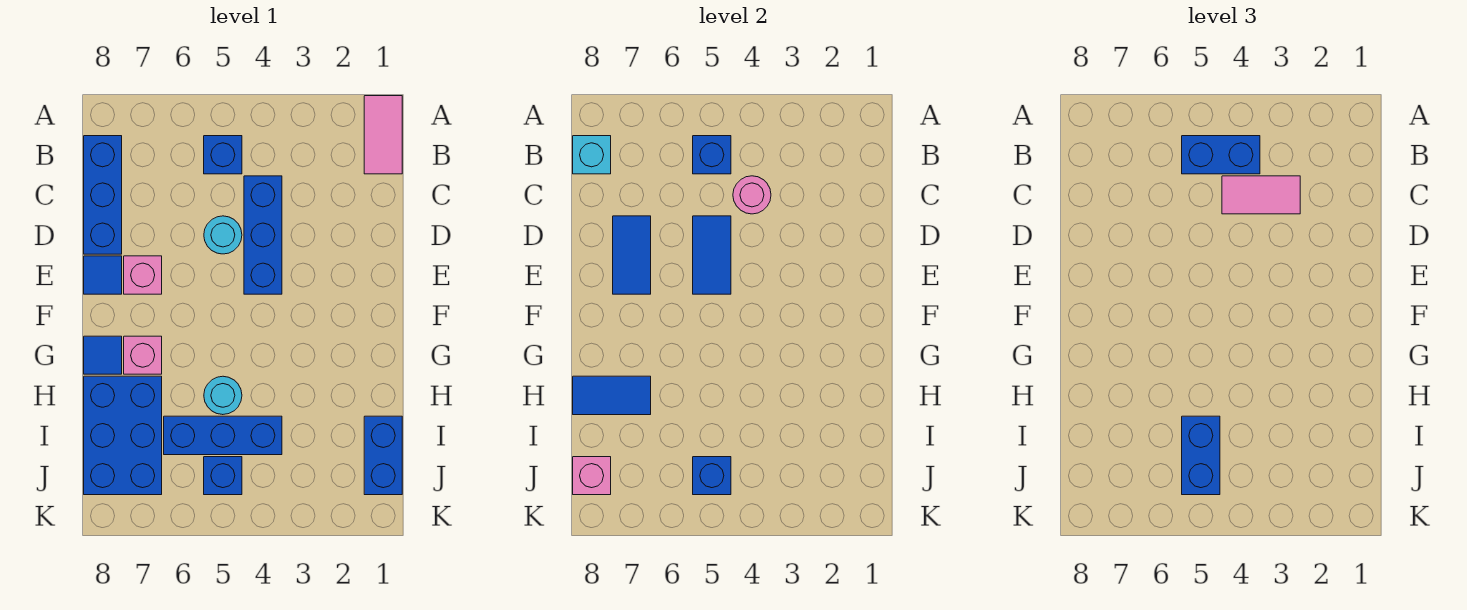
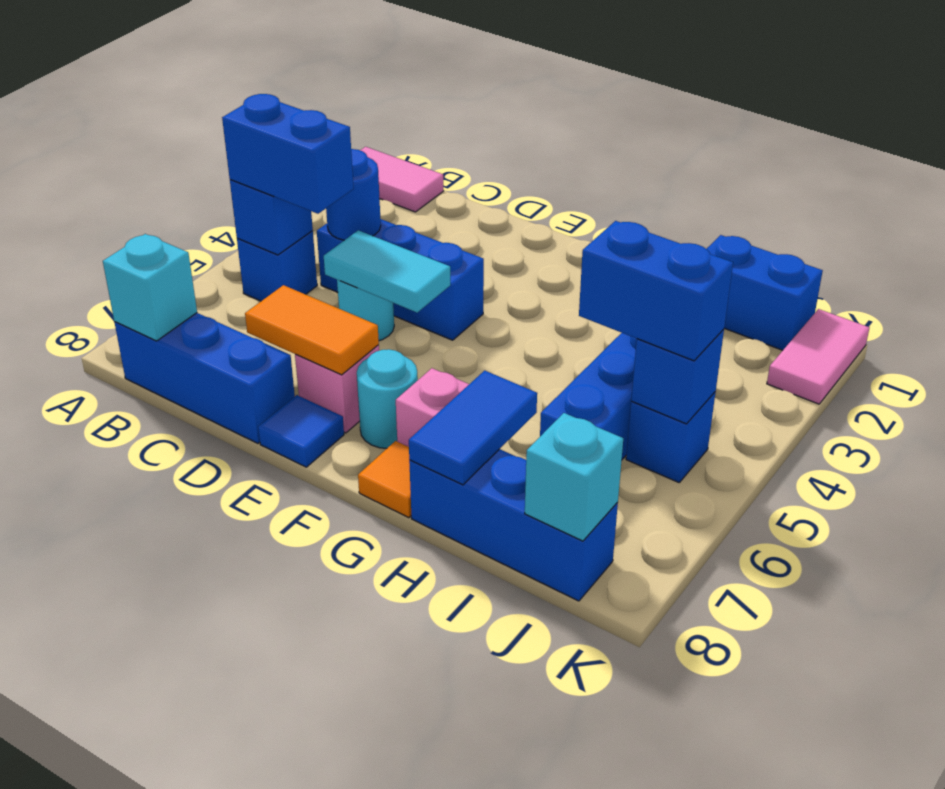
blue 1x2 brick [1182,136,1260,174] -> blue 1x2 brick turned to [222,94,354,214]
pink 1x2 tile [1222,176,1300,214] -> pink 1x2 tile moved to [767,309,870,404]
pink 1x1 round brick [733,176,771,214] -> blue 1x1 round brick [326,149,381,240]
blue 1x2 tile [693,216,731,294] -> cyan 1x2 tile [324,230,450,312]
blue 1x2 tile [613,216,651,294] -> orange 1x2 tile [245,285,379,375]
blue 1x1 tile [84,336,122,374] -> orange 1x1 tile [358,441,411,518]
cyan 1x1 round brick [204,376,242,415] -> cyan 1x1 round brick moved to [357,349,418,448]
blue 2x3 brick [84,376,162,495] -> blue 1x3 brick [409,449,618,601]
pink 1x1 brick [573,457,611,495] -> cyan 1x1 brick [525,413,623,541]

